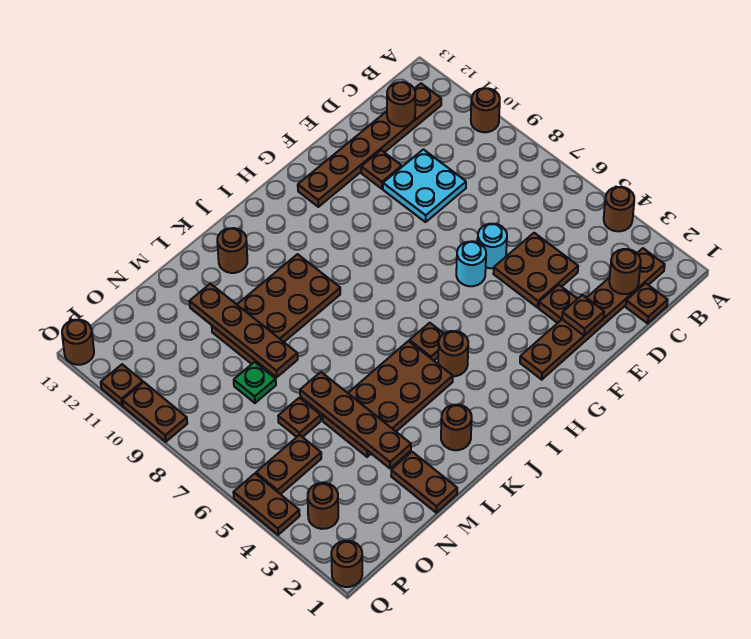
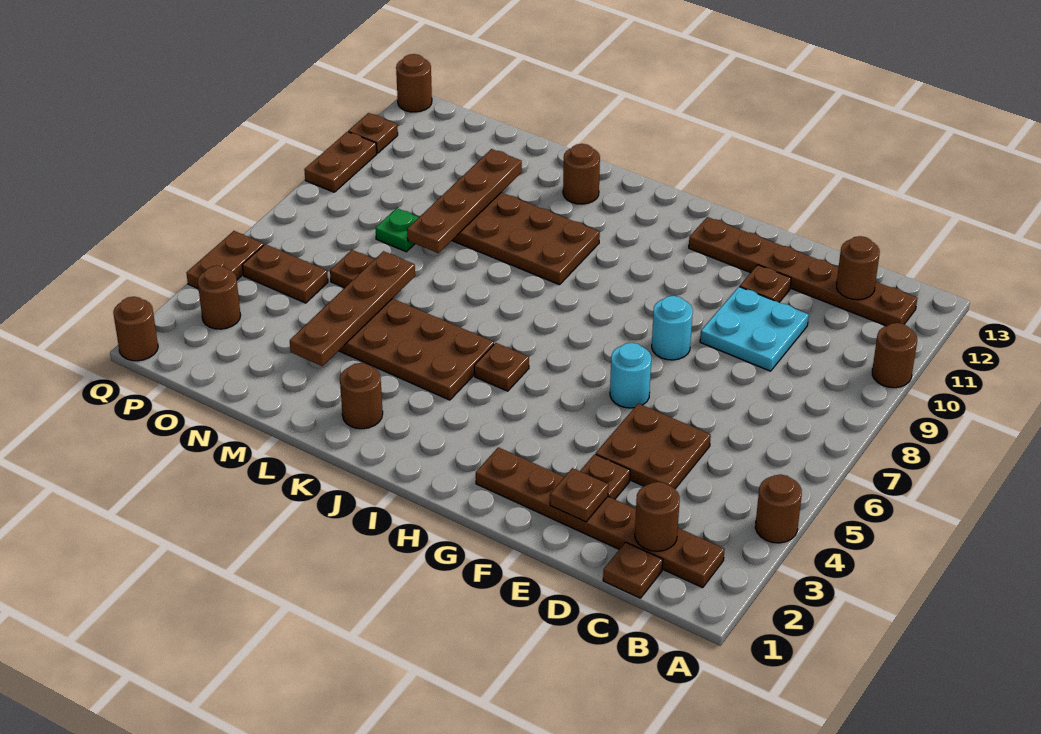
cyan 1x1 round brick [478,224,507,268] -> cyan 1x1 round brick moved to [652,296,693,360]
brown 1x1 round brick [438,331,468,376] -> none
brown 1x2 plate [391,452,457,513] -> none

